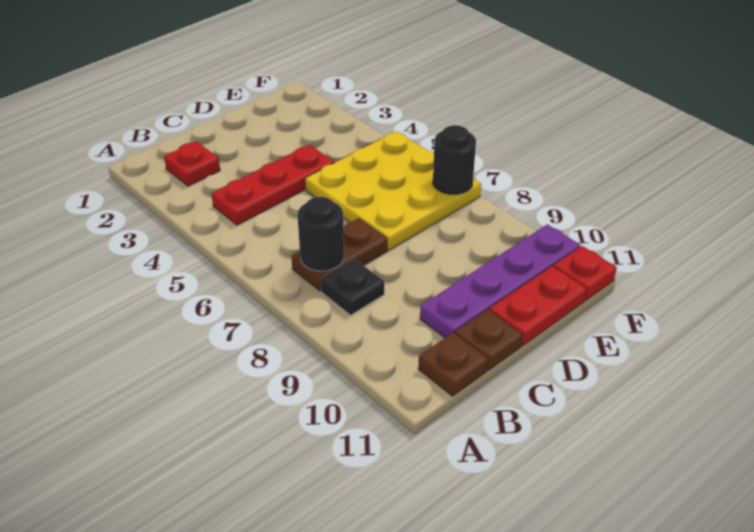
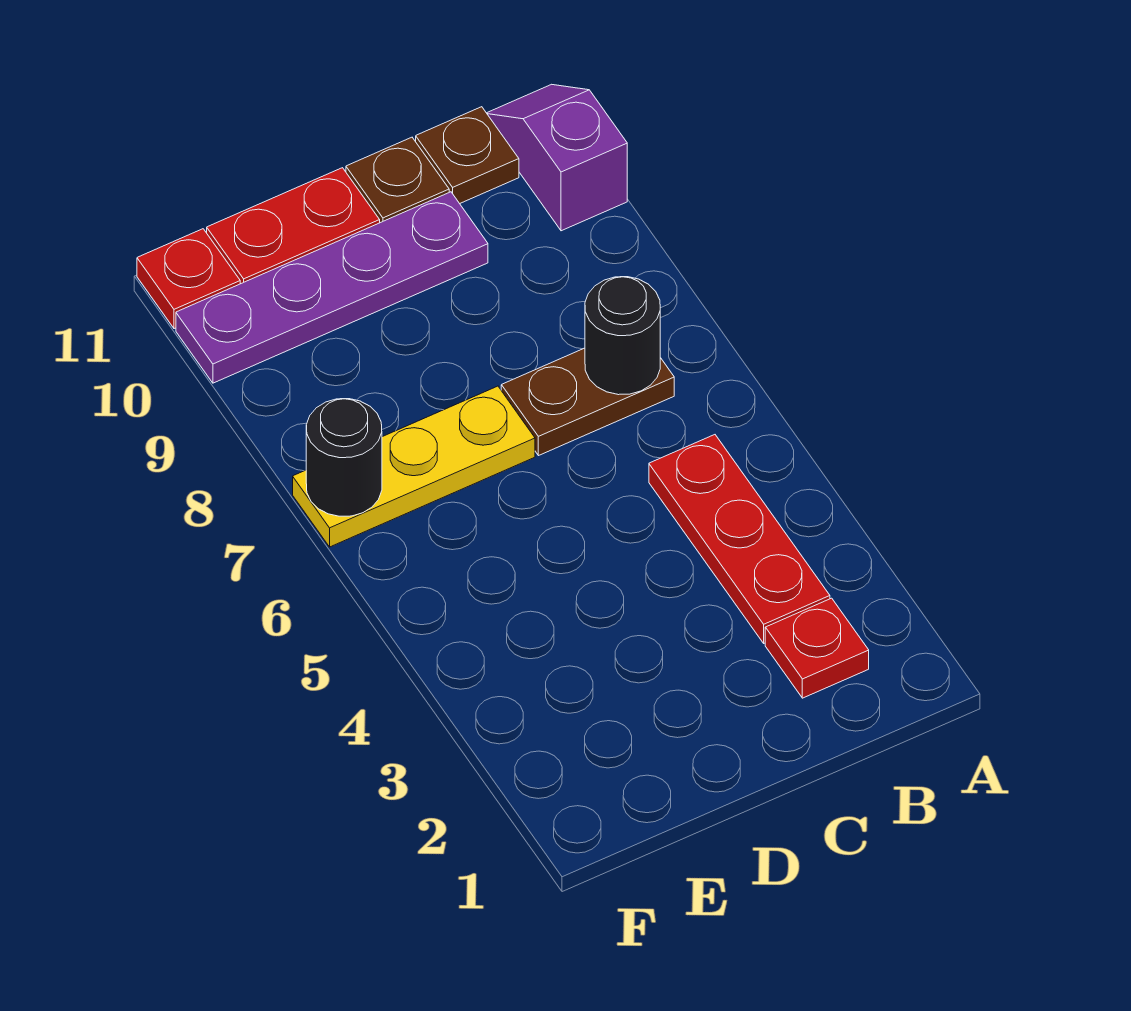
none -> purple 1x2 slope [487,84,627,231]
red 1x3 plate [211,145,334,225] -> red 1x3 plate turned to [649,435,830,643]
black 1x1 plate [321,259,384,315] -> none
yellow 3x3 plate [305,131,481,250] -> yellow 1x3 plate [293,386,535,547]

